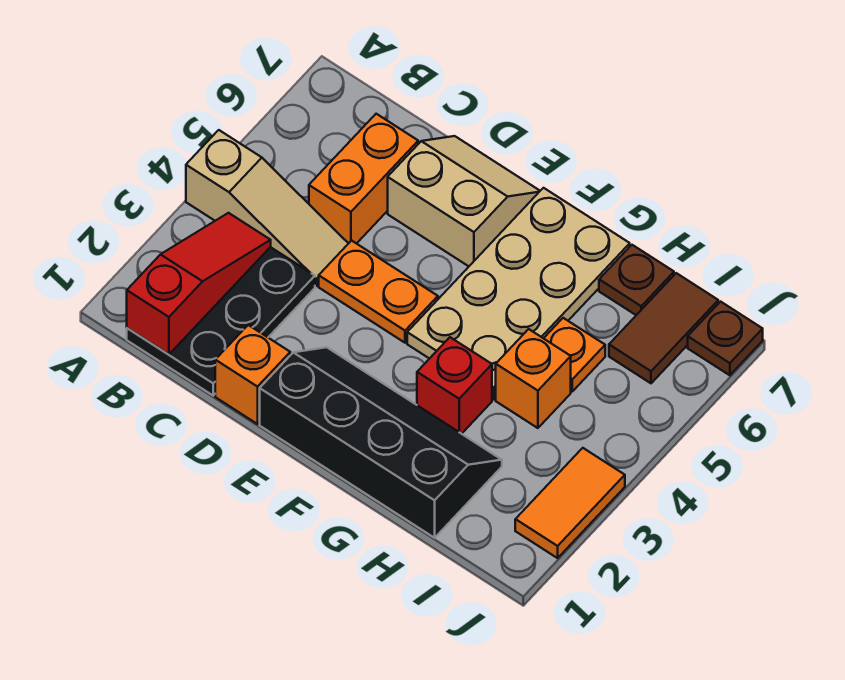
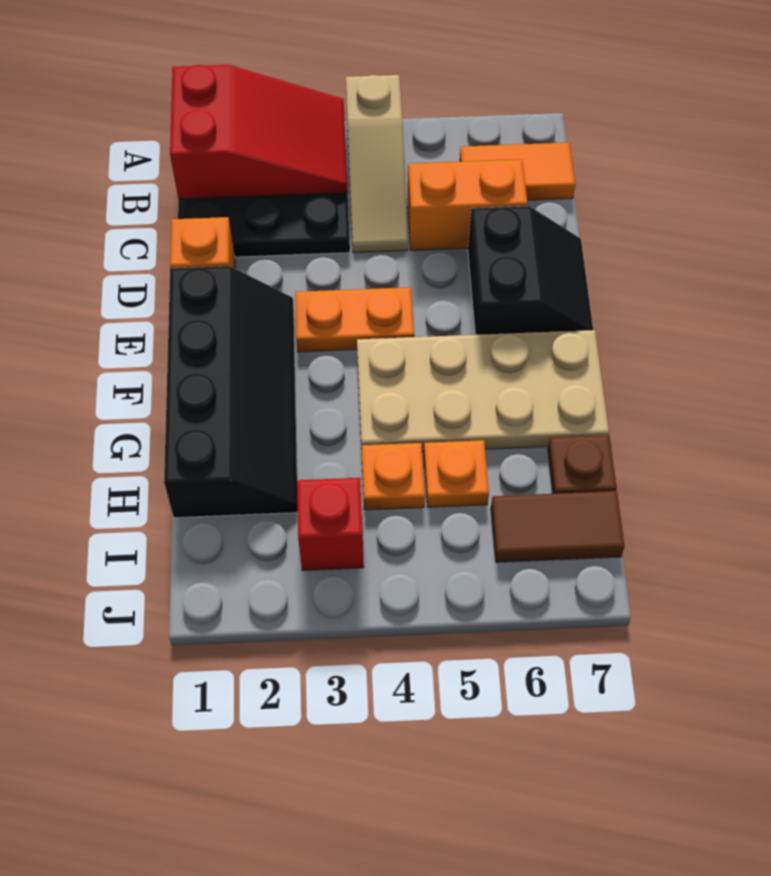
red 1x3 slope [127,213,271,355] -> red 2x3 slope [170,65,348,199]
orange 1x2 plate [319,241,438,343] -> orange 1x2 plate turned to [295,287,414,352]
tan 2x2 slope [388,136,540,266] -> black 2x2 slope [468,206,593,335]
red 1x1 brick [417,337,492,434] -> red 1x1 brick moved to [297,478,364,571]
orange 1x1 brick [496,329,571,428] -> orange 1x1 plate [362,443,425,510]
orange 1x2 tile [515,448,625,558] -> orange 1x2 tile moved to [460,143,575,200]
brown 1x1 plate [688,302,763,375] -> none

